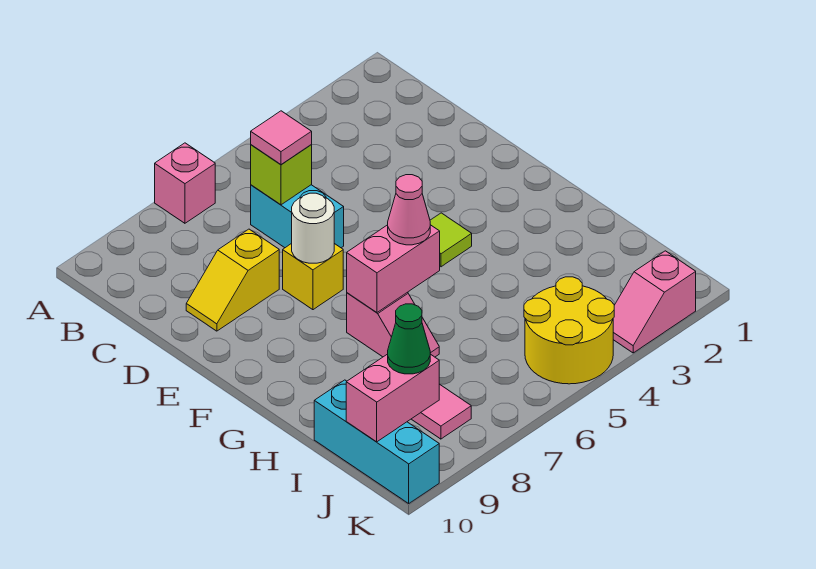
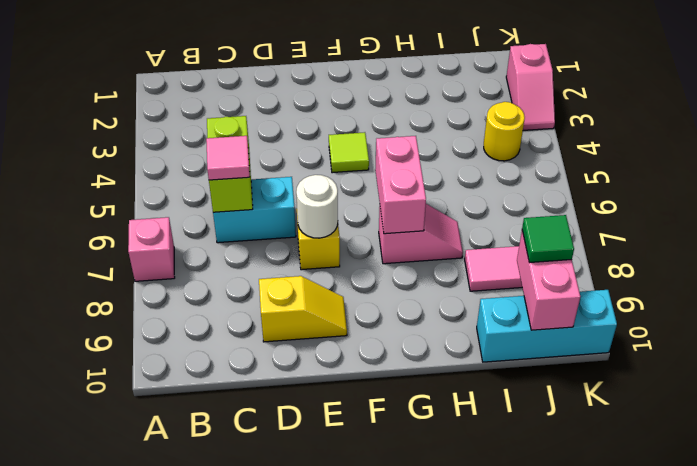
lime 1x1 brick [251,145,312,205] -> lime 1x2 brick [207,116,253,212]
yellow 1x2 slope [186,229,279,331] -> yellow 1x2 slope turned to [259,276,347,342]
pink 1x1 cone [388,175,430,245] -> none
yellow 2x2 round brick [524,277,614,384] -> yellow 1x1 round brick [484,102,525,161]
green 1x1 cone [388,304,430,374] -> green 1x1 tile [522,215,574,263]

